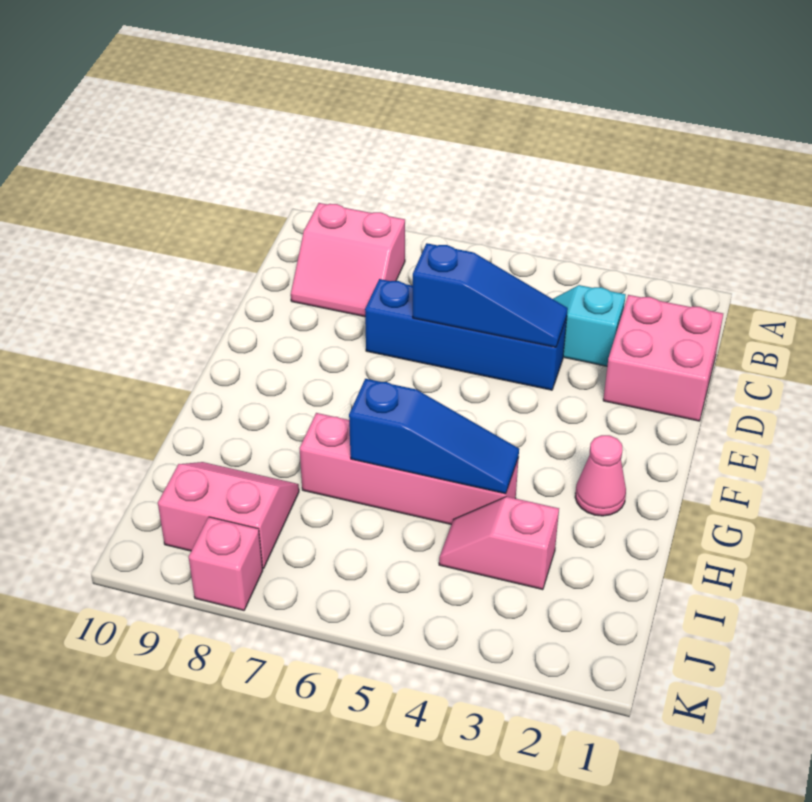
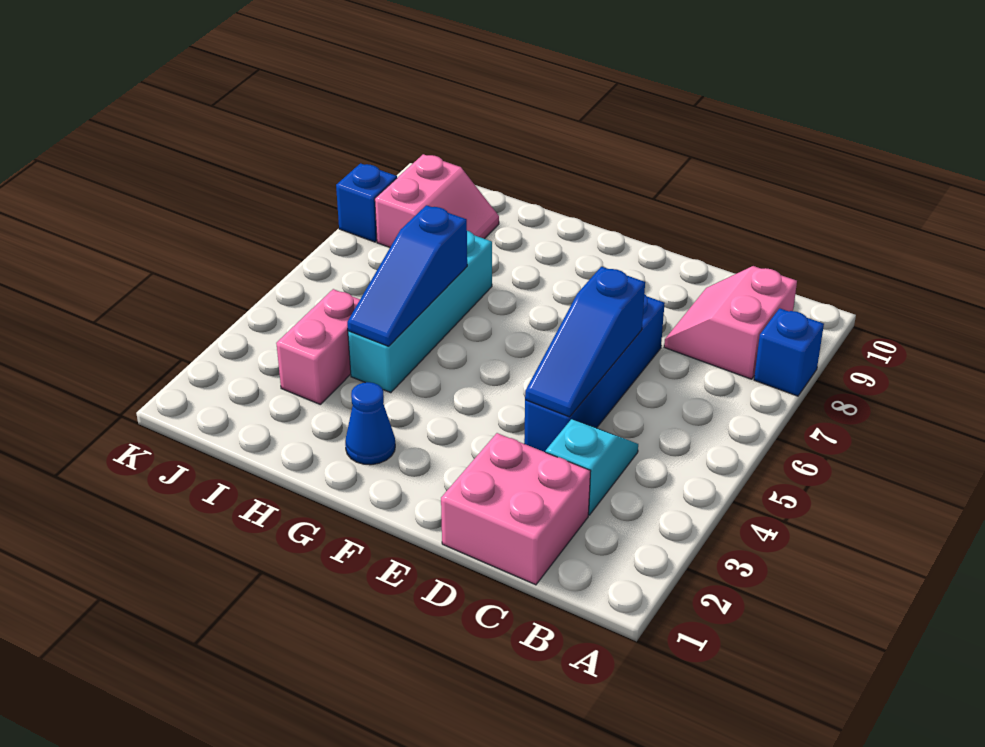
none -> blue 1x1 brick [754,308,824,396]
pink 1x1 cone [575,435,626,516] -> blue 1x1 cone [345,382,395,465]
pink 1x4 brick [299,413,519,524] -> cyan 1x4 brick [348,231,492,393]
pink 1x2 slope [439,497,559,590] -> pink 1x2 brick [276,289,360,405]
pink 1x1 brick [189,517,263,610] -> blue 1x1 brick [336,163,397,242]

